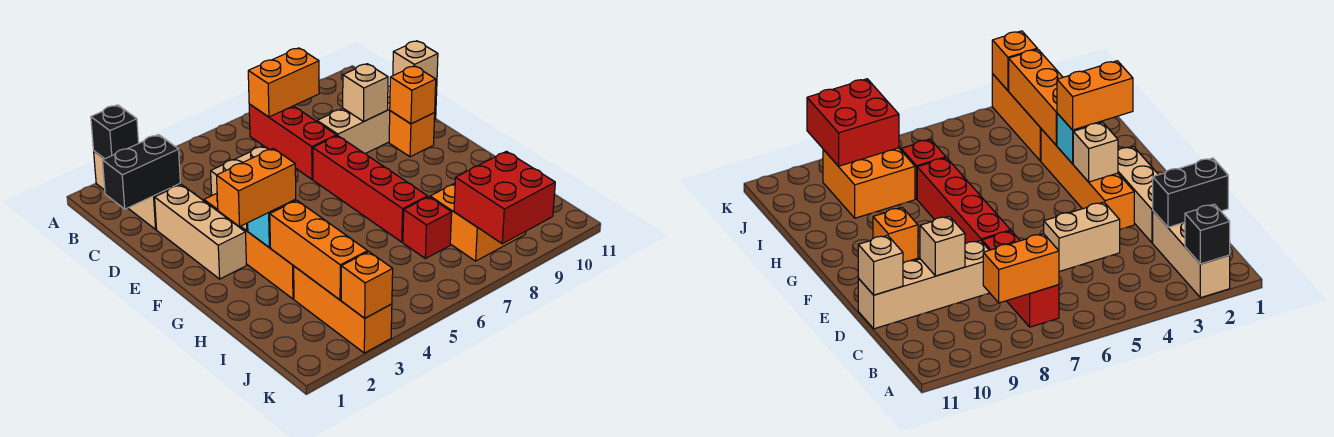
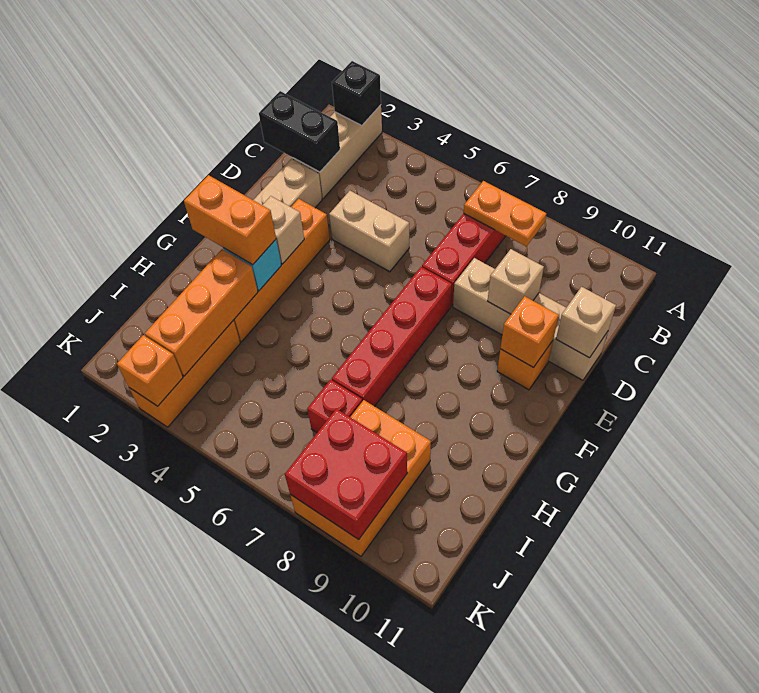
orange 1x2 brick [248,48,319,117] -> orange 1x2 plate [464,181,546,246]
orange 2x2 brick [430,183,526,261] -> orange 2x3 brick [290,400,431,556]

